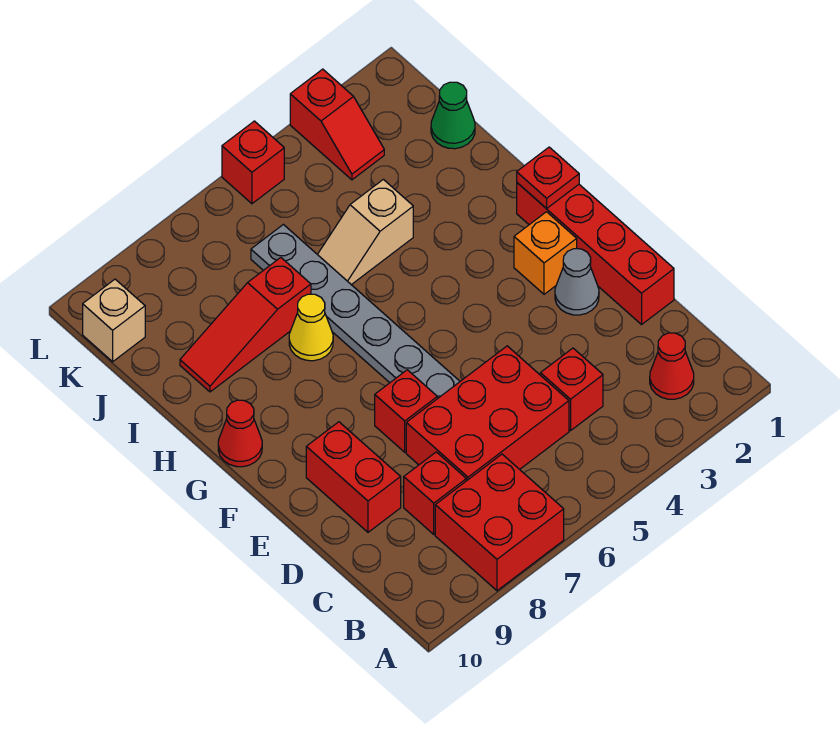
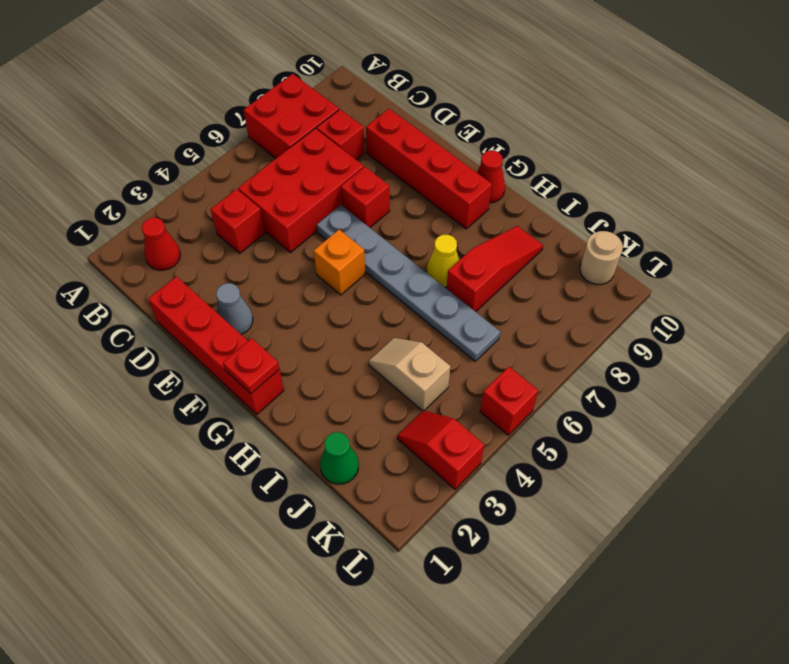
red 1x2 brick [306,422,401,532] -> red 1x4 brick [366,109,492,229]
orange 1x1 brick [514,212,577,294] -> orange 1x1 brick moved to [314,230,365,295]
tan 1x2 slope [317,179,413,285] -> tan 1x2 slope turned to [369,338,450,411]
tan 1x1 brick [83,279,145,362] -> tan 1x1 round brick [580,231,623,284]

